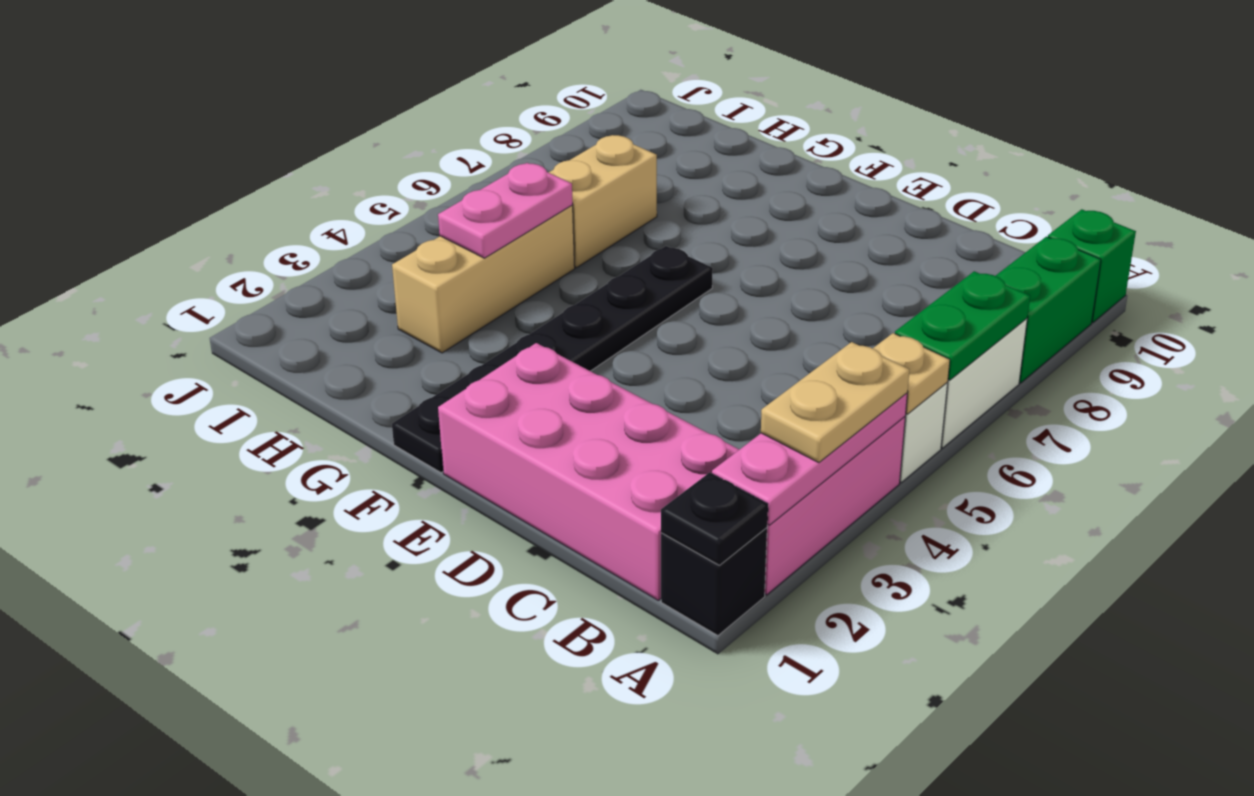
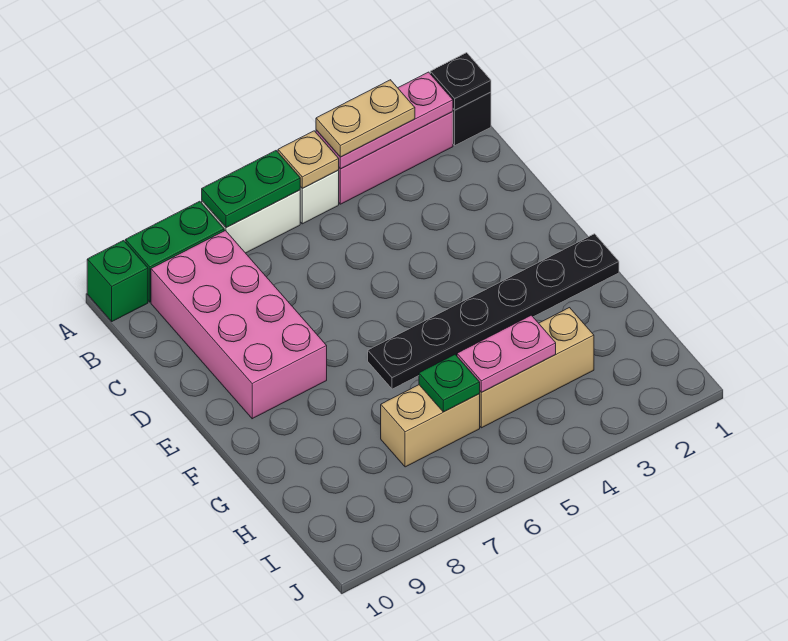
pink 2x4 brick [438,343,739,600] -> pink 2x4 brick moved to [151,231,327,419]
none -> green 1x1 plate [419,355,480,412]

